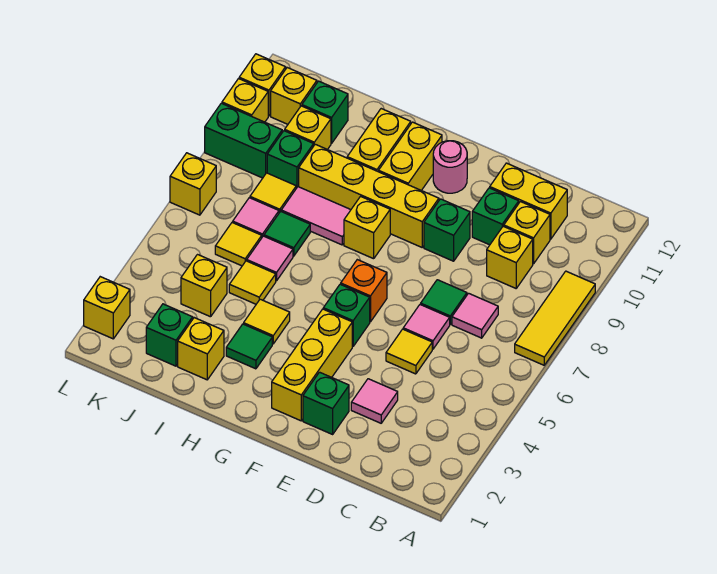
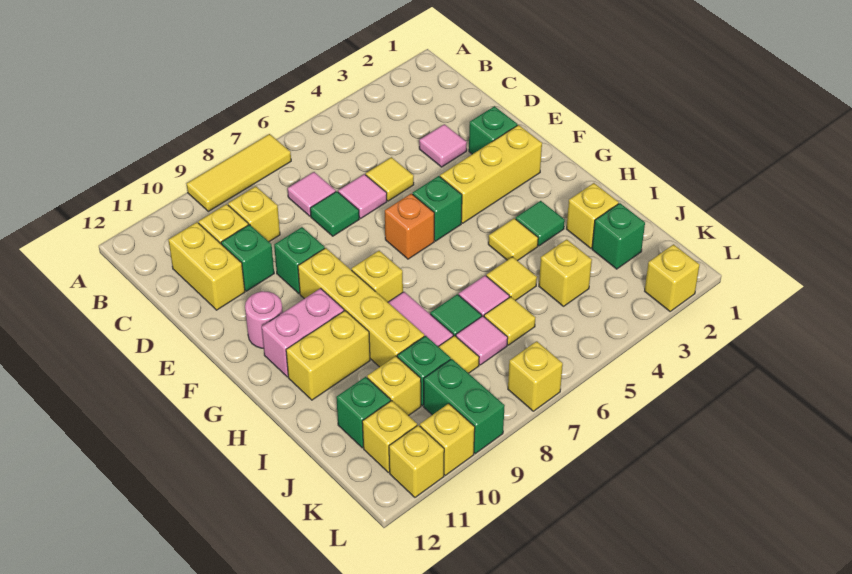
yellow 1x2 brick [379,122,442,190] -> pink 1x2 brick [262,288,344,377]

